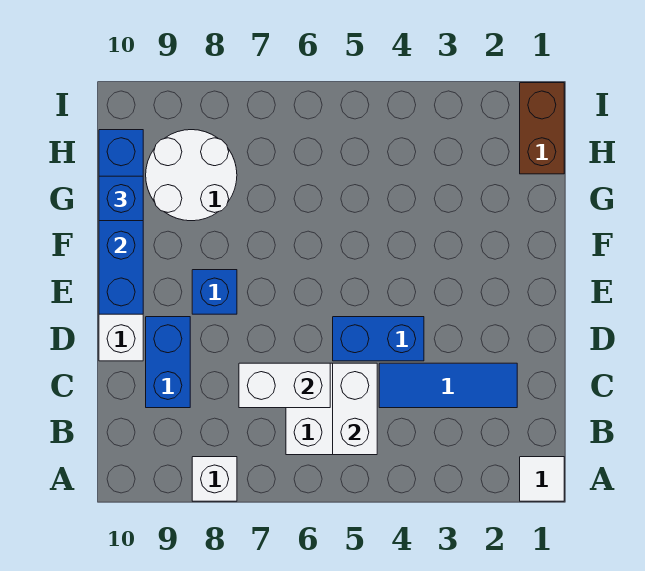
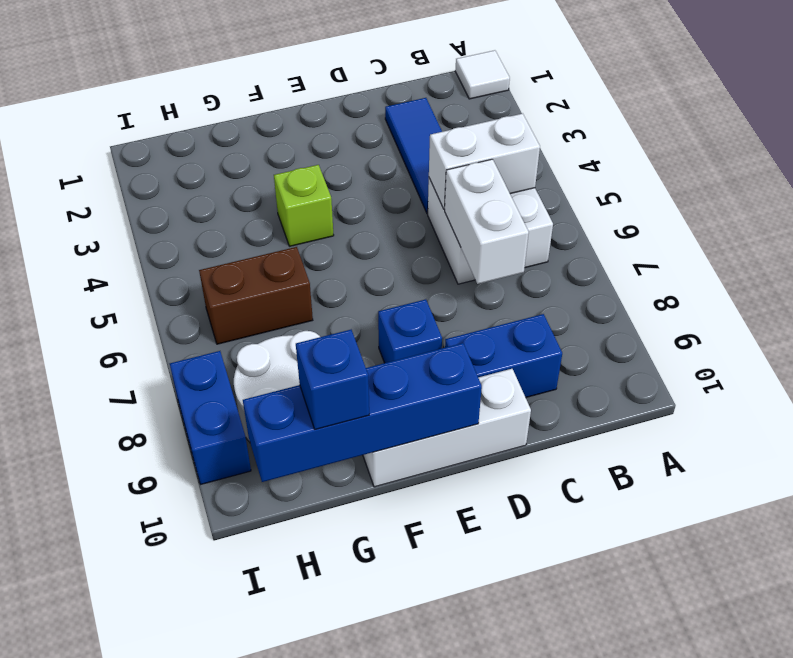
white 1x1 brick [192,457,237,501] -> none
blue 1x2 brick [333,317,424,361] -> blue 1x2 brick moved to [170,351,251,484]
none -> lime 1x1 brick [274,165,334,246]
brown 1x2 brick [520,83,564,174] -> brown 1x2 brick moved to [199,247,313,344]

